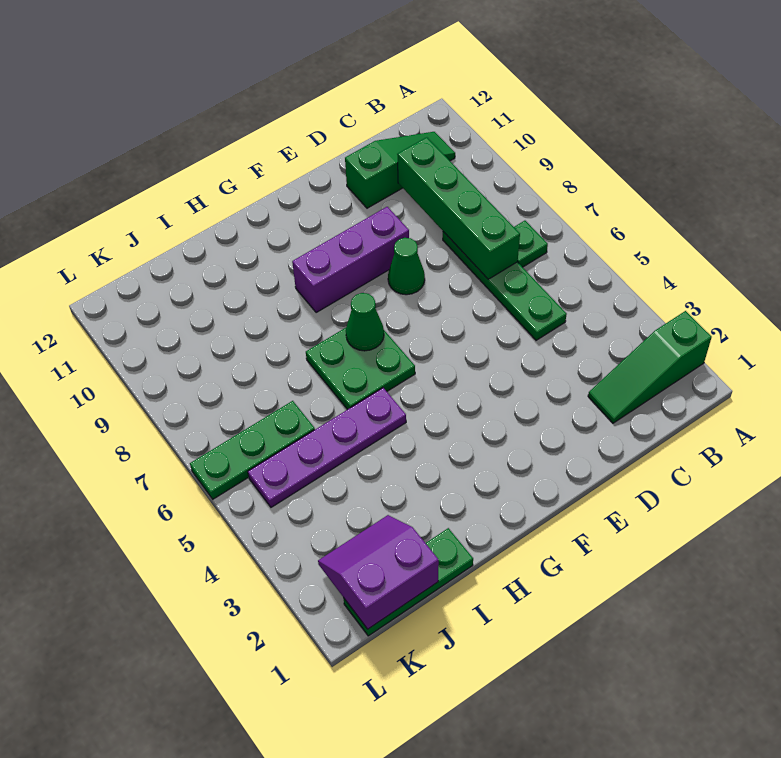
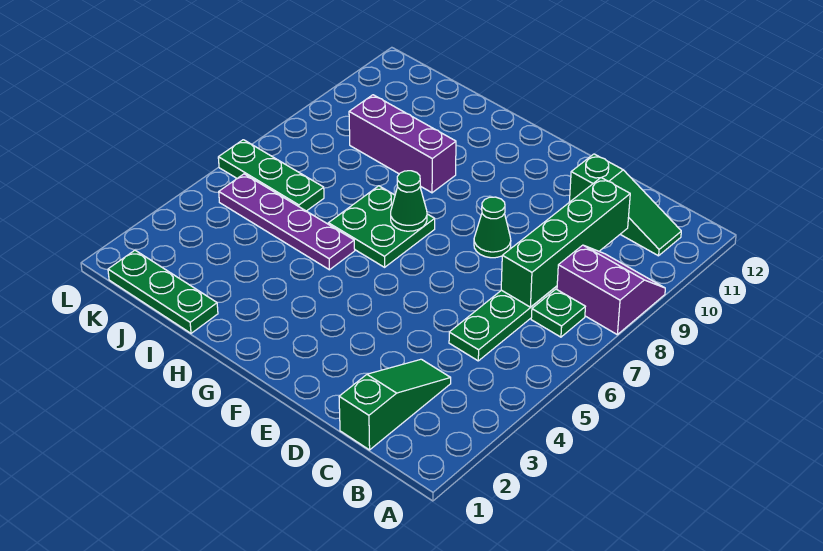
green 1x3 slope [588,311,712,423] -> green 1x3 slope turned to [339,359,451,450]
purple 1x3 brick [292,207,409,313] -> purple 1x3 brick moved to [349,95,456,193]
purple 2x2 slope [318,515,439,629] -> purple 2x2 slope moved to [557,245,665,335]

